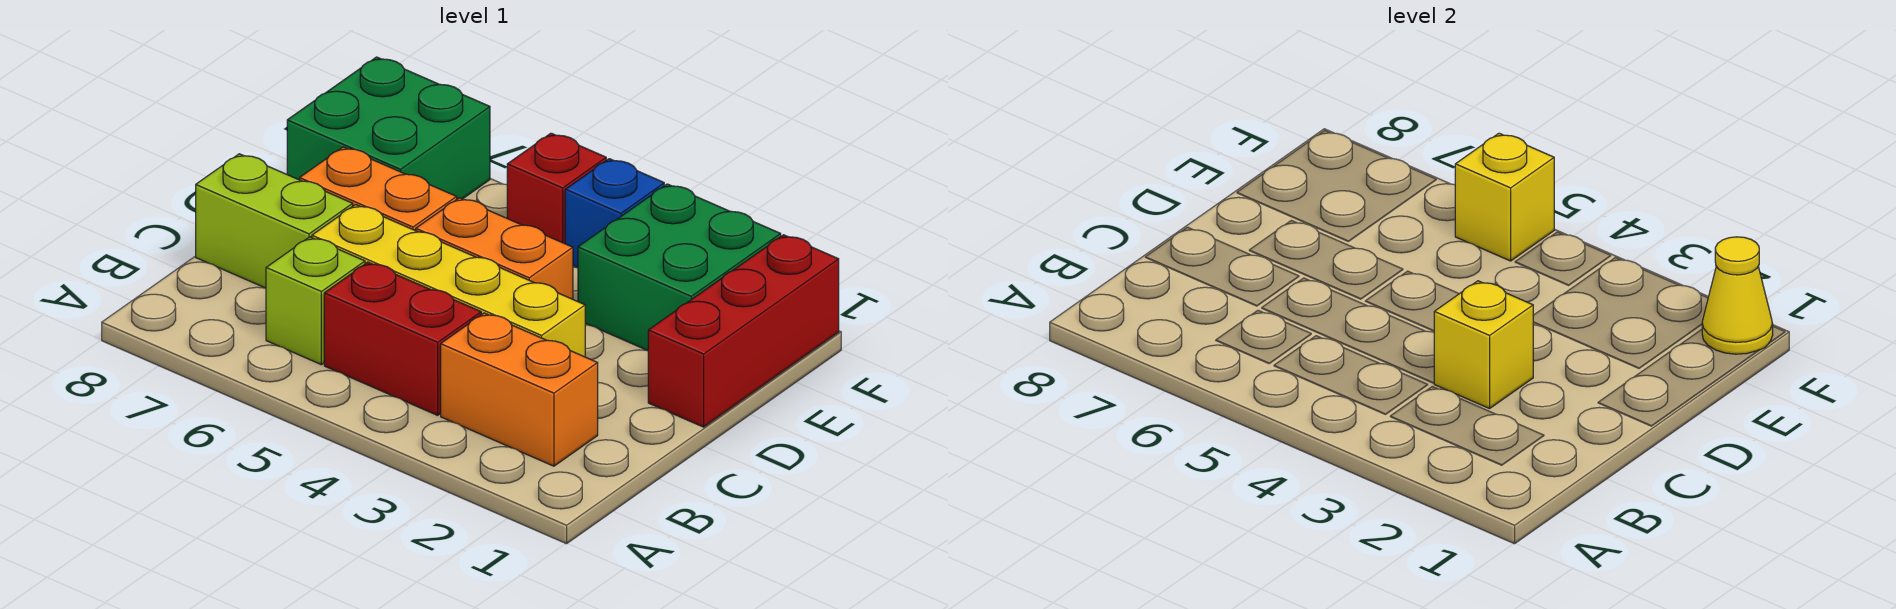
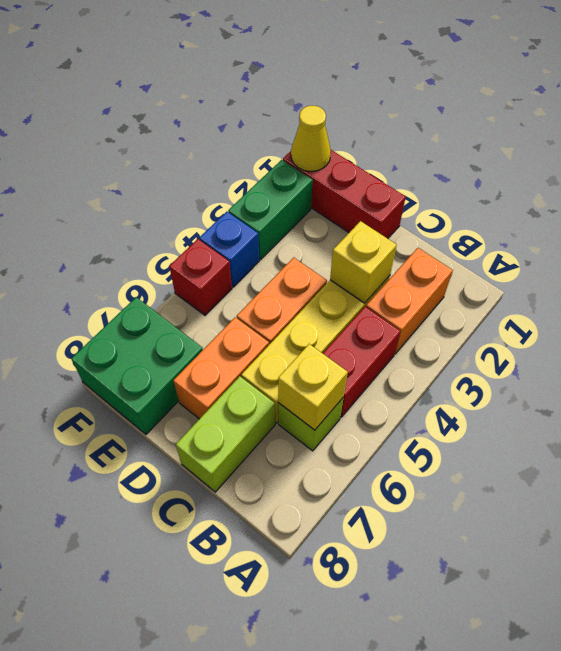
green 2x2 brick [578,184,781,351] -> green 1x2 brick [228,160,313,260]
yellow 1x1 brick [1455,133,1554,261] -> yellow 1x1 brick moved to [278,344,348,430]

